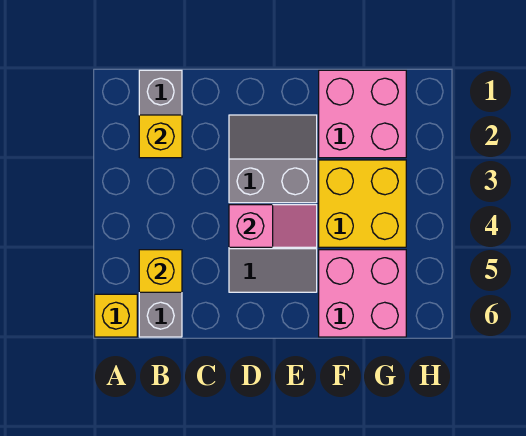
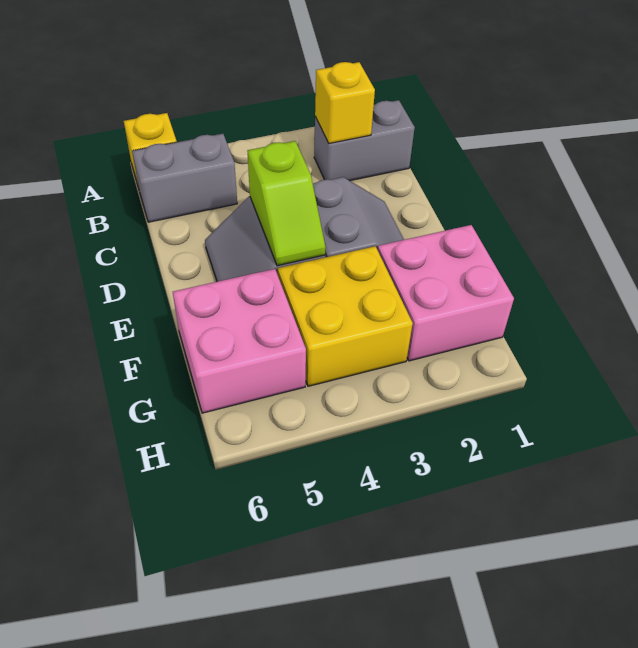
yellow 1x1 brick [139,250,182,292] -> none
pink 1x2 slope [229,205,317,247] -> lime 1x2 slope [248,141,326,266]

